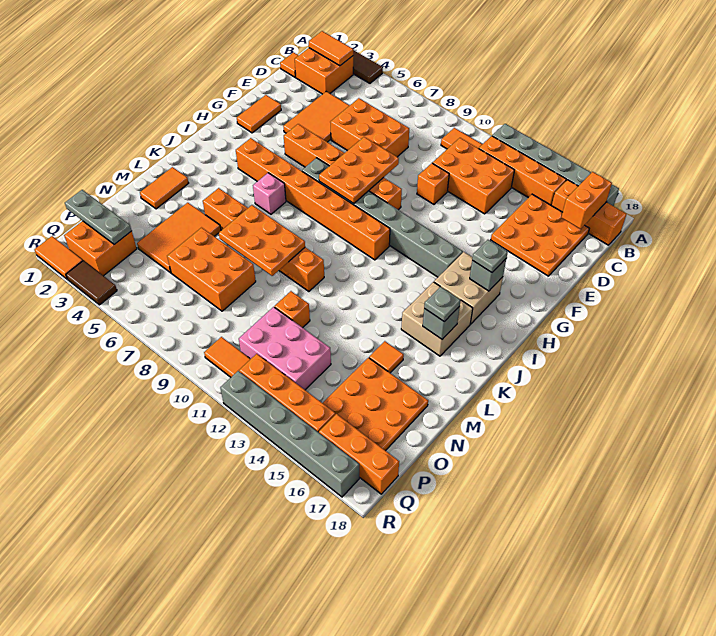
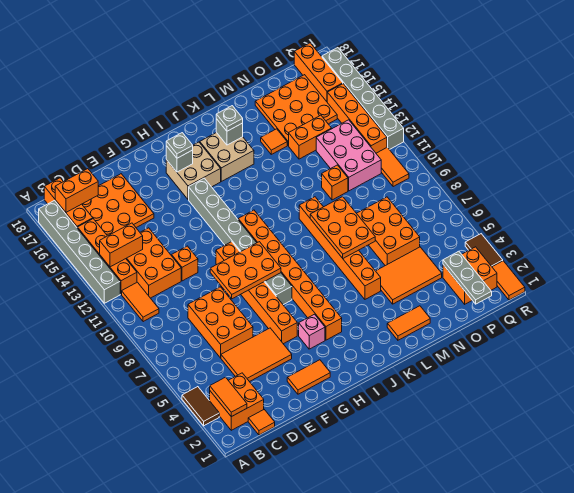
none -> orange 1x2 brick [100,223,143,267]
pink 1x1 brick [253,173,286,214] -> pink 1x1 brick moved to [299,314,325,349]
none -> orange 1x2 brick [289,115,332,159]

